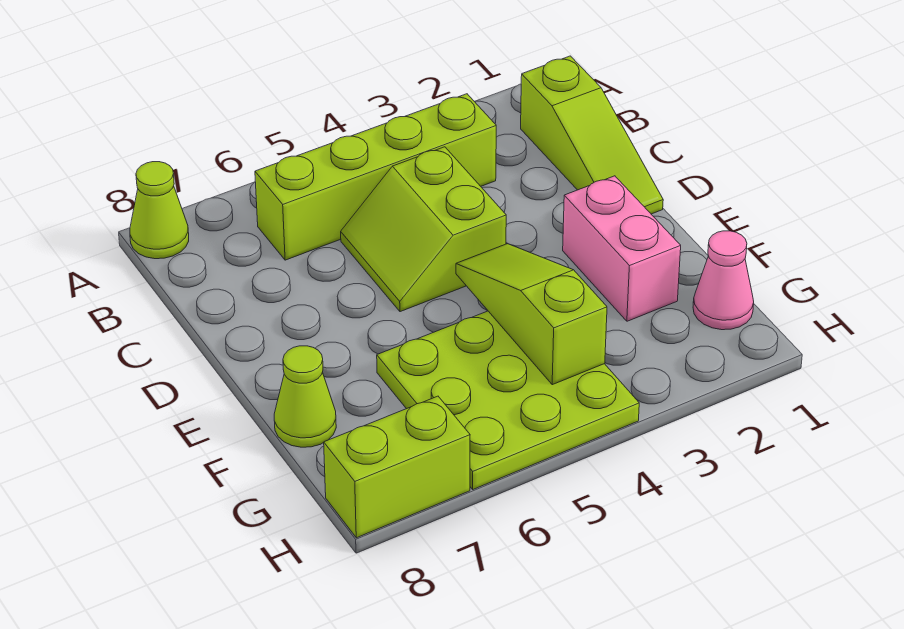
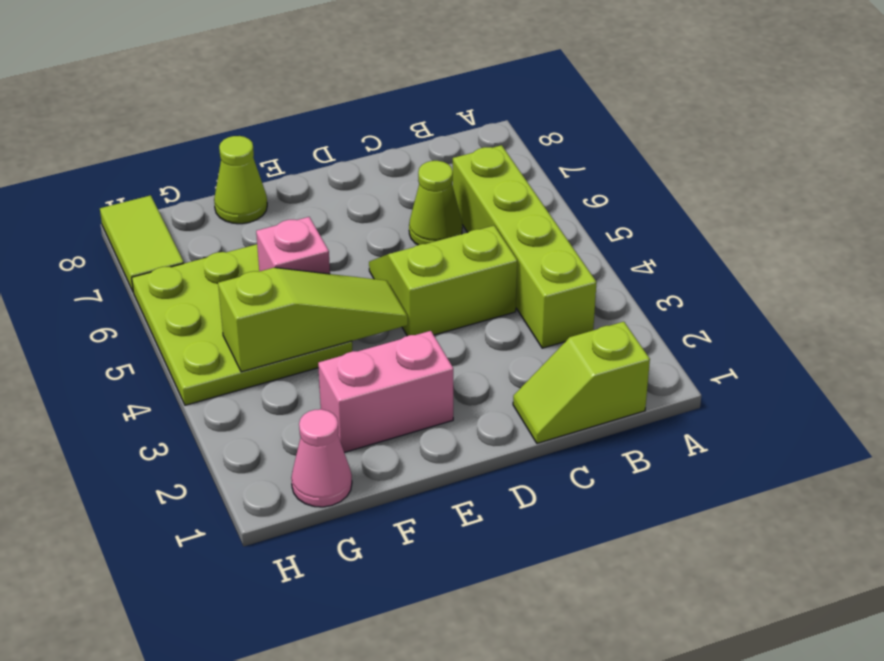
lime 1x1 cone [130,162,189,259] -> lime 1x1 cone moved to [409,161,462,245]
lime 1x3 slope [521,56,663,214] -> lime 1x2 slope [513,322,650,443]
none -> pink 1x1 brick [256,217,330,274]
lime 1x2 brick [324,396,470,538] -> lime 1x2 tile [100,195,184,291]

